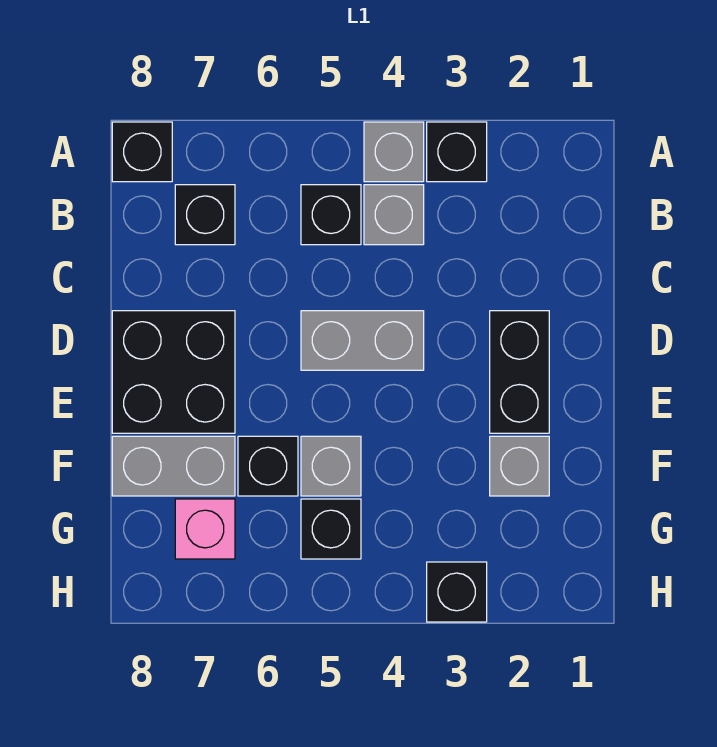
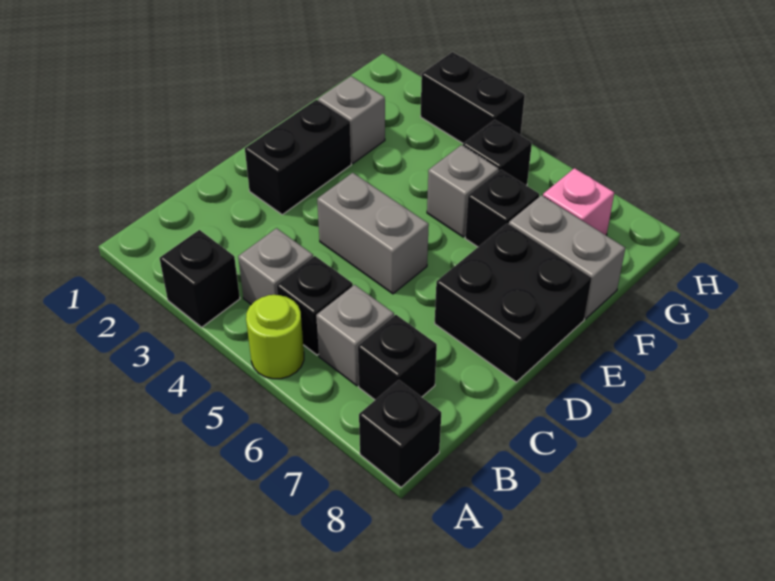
grey 1x1 brick [364,122,424,182] -> grey 1x1 brick moved to [316,285,394,386]
none -> lime 1x1 round brick [246,295,304,379]
black 1x1 brick [427,562,487,622] -> black 1x2 brick [421,52,525,143]

